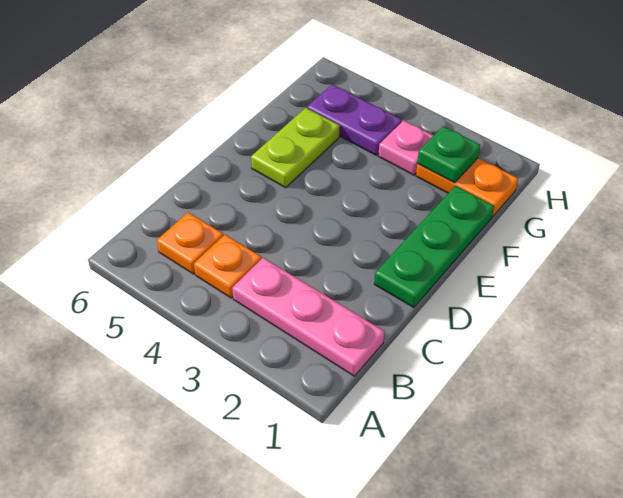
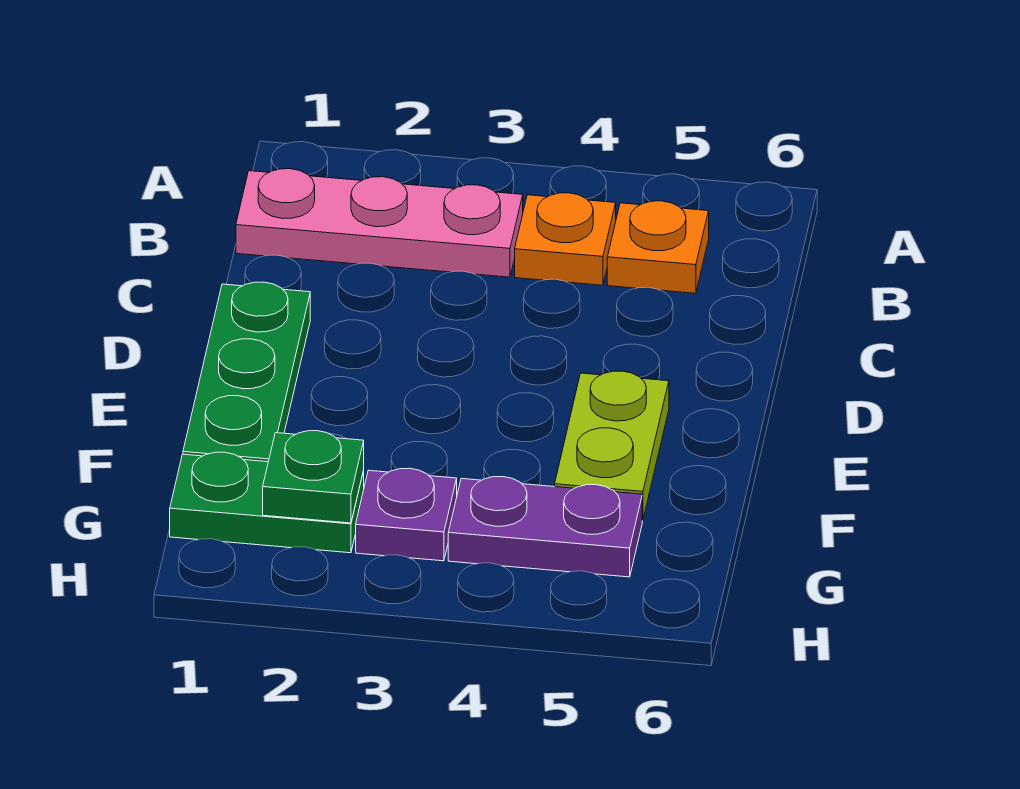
orange 1x2 plate [416,158,518,217] -> green 1x2 plate [170,452,364,553]
pink 1x1 plate [378,120,434,175] -> purple 1x1 plate [356,468,457,561]

